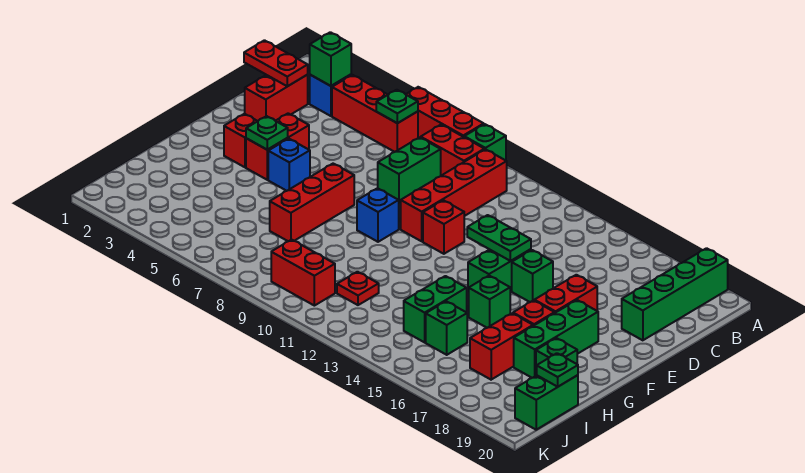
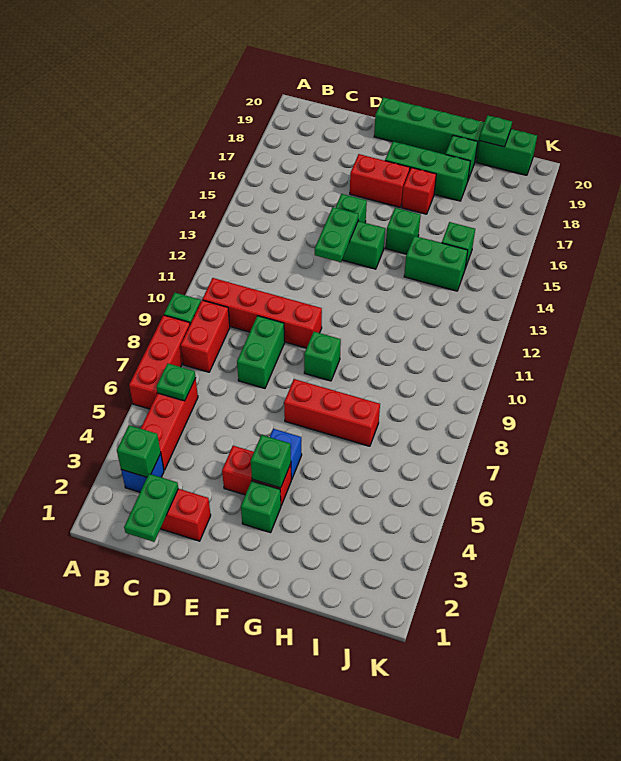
green 1x4 brick [622,248,728,340] -> green 1x4 brick moved to [374,97,484,161]
red 1x2 plate [244,40,308,86] -> green 1x2 plate [124,474,178,542]
green 1x2 brick [378,137,441,204] -> green 1x2 brick turned to [237,316,285,388]
red 1x1 brick [423,200,464,254] -> none
red 1x1 brick [224,114,257,167] -> green 1x1 brick [241,481,281,533]
green 1x1 plate [246,116,288,150] -> green 1x1 brick [251,435,291,488]
blue 1x1 brick [357,188,399,242] -> green 1x1 brick [304,332,341,381]
red 1x2 brick [470,313,533,380] -> none
red 1x1 plate [337,272,379,305] -> none
red 1x2 brick [271,240,335,306] -> none

